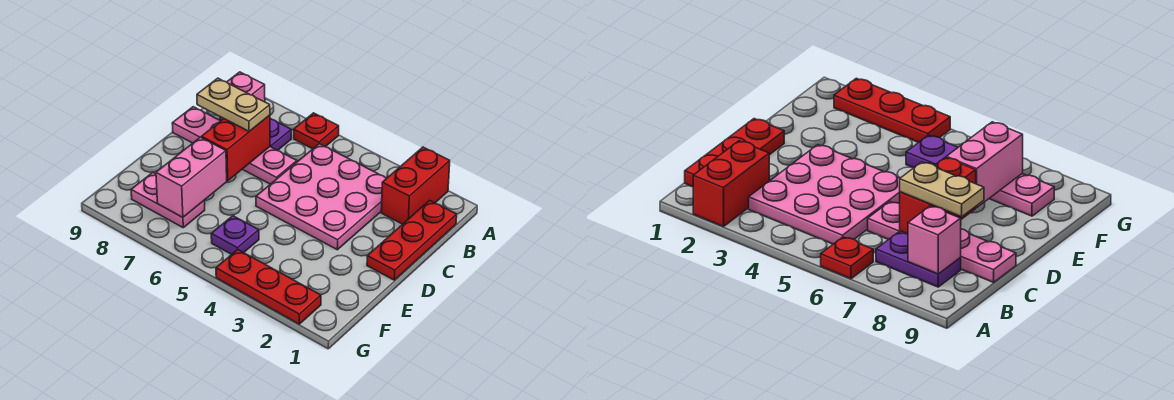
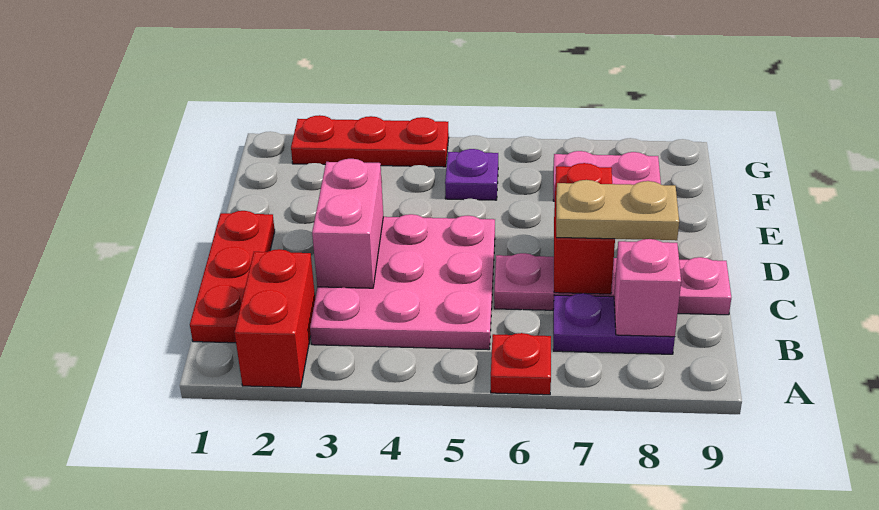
pink 1x2 brick [156,137,227,217] -> pink 1x2 brick moved to [312,159,383,288]

